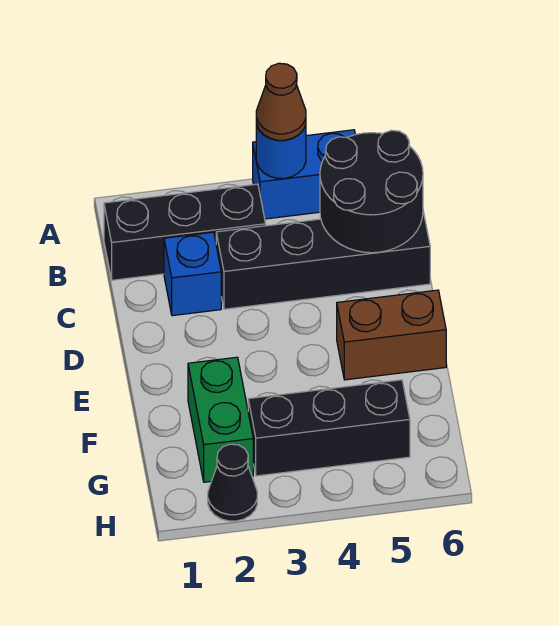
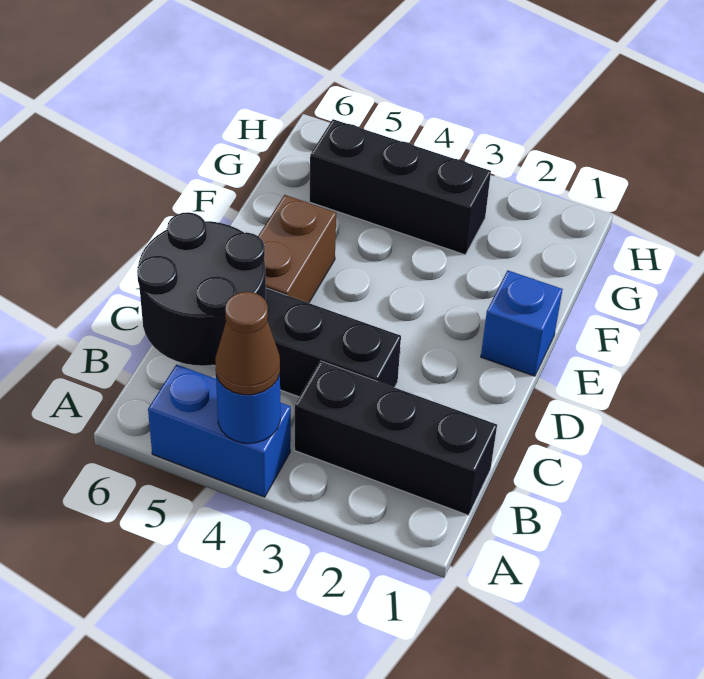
blue 1x1 brick [164,232,221,316] -> blue 1x1 brick moved to [481,271,563,376]
brown 1x2 brick [337,290,446,380] -> brown 1x2 brick turned to [258,195,336,303]
green 1x2 brick [188,357,253,482] -> none
black 1x1 cone [208,444,257,521] -> none

